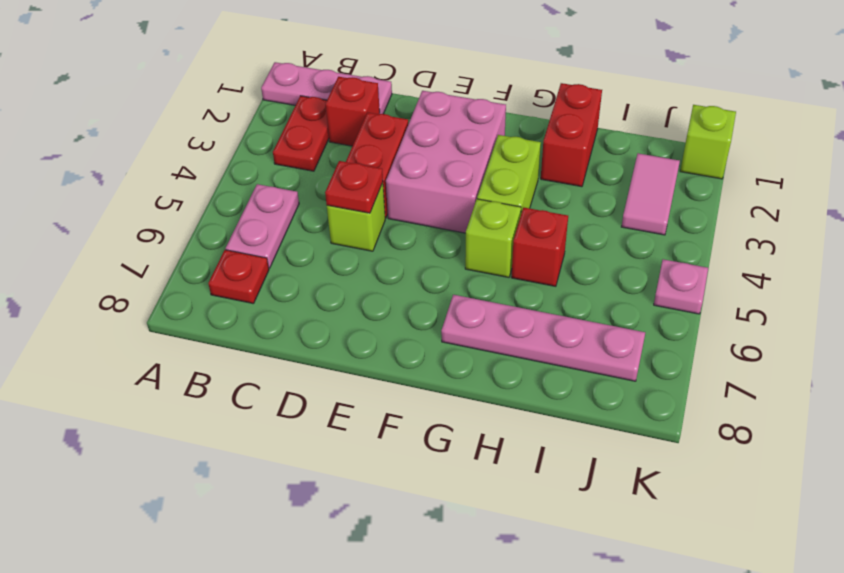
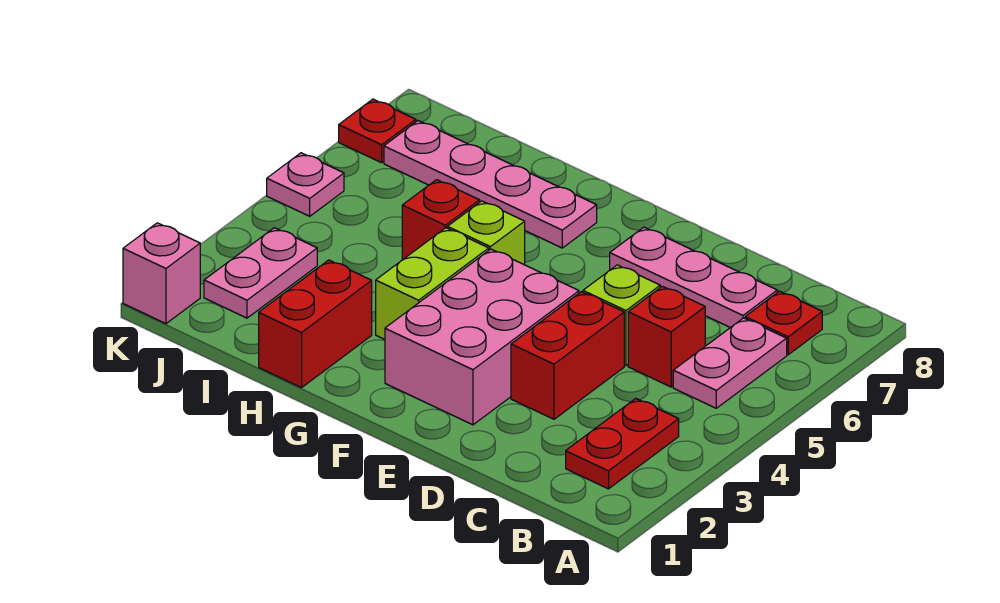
pink 1x3 plate [261,62,392,114] -> pink 1x3 plate moved to [610,227,777,328]
red 1x1 brick [325,77,380,146] -> red 1x1 brick moved to [628,286,705,387]
red 1x1 plate [325,161,383,213] -> red 1x1 plate moved to [339,99,416,163]
pink 1x2 tile [621,153,680,235] -> pink 1x2 plate [204,228,317,318]
lime 1x1 brick [680,105,736,179] -> pink 1x1 brick [123,223,200,324]

